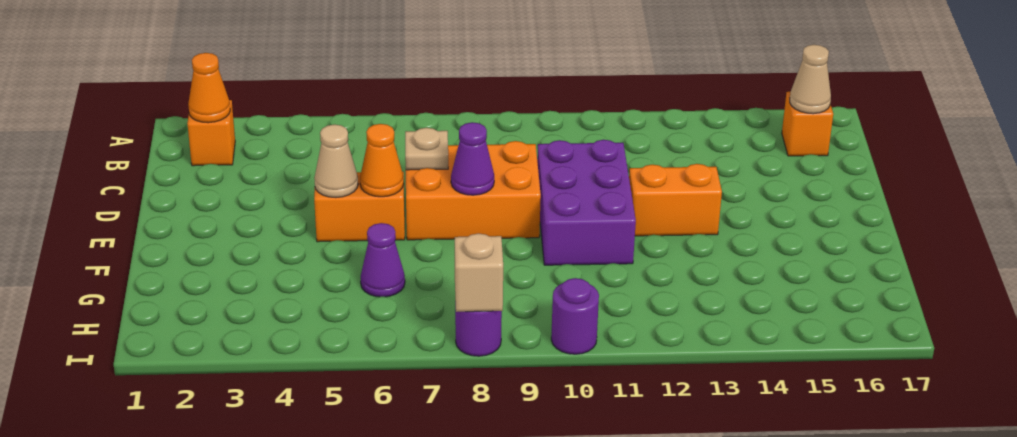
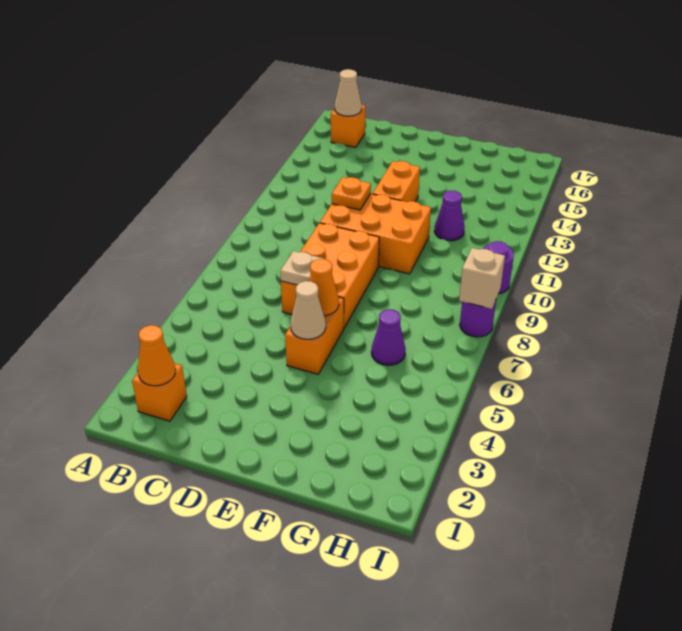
purple 2x3 brick [537,140,636,265] -> orange 2x3 brick [320,194,431,274]
none -> orange 1x1 plate [332,177,371,210]
purple 1x1 cone [451,122,494,195] -> purple 1x1 cone moved to [434,191,465,241]

